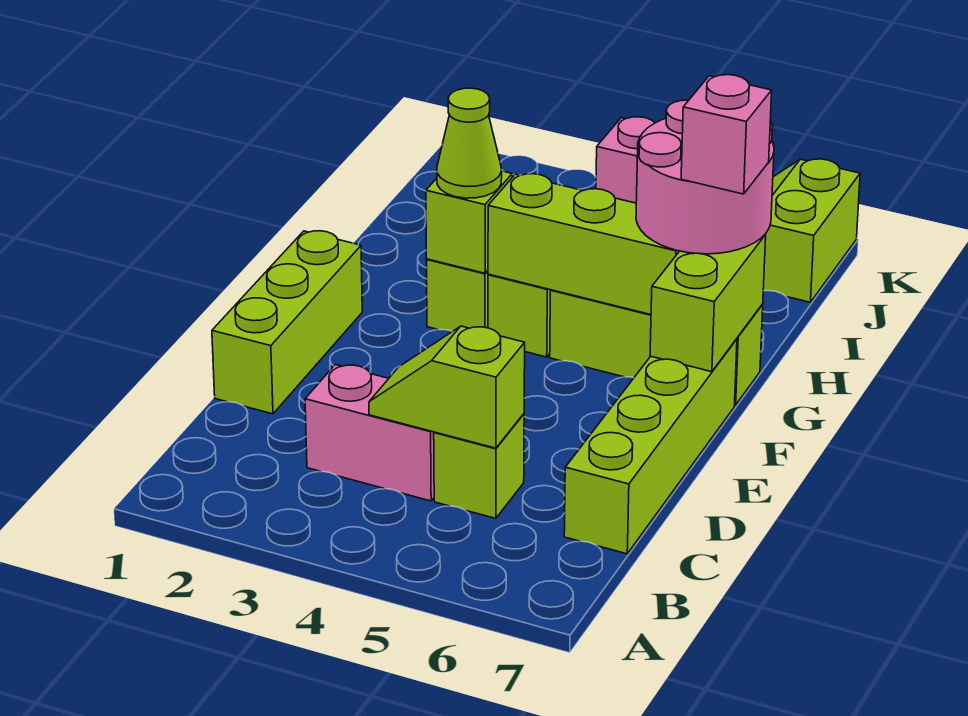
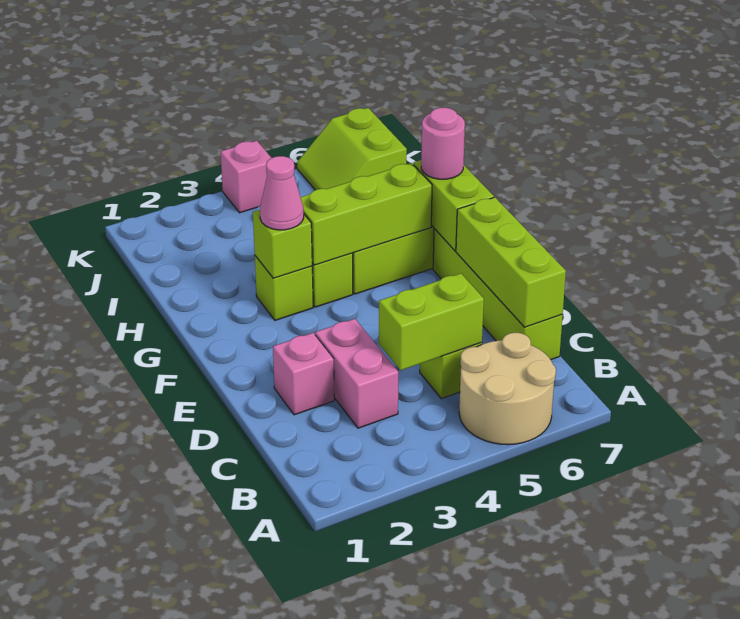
none -> tan 2x2 round brick [459,333,556,445]
pink 1x2 brick [305,365,434,501] -> pink 1x2 brick turned to [315,319,398,428]
lime 1x2 slope [369,326,525,448] -> lime 1x2 brick [379,273,484,370]
lime 1x3 brick [212,231,362,414] -> lime 1x3 brick moved to [456,197,566,327]
lime 1x1 cone [437,88,502,198] -> pink 1x1 cone [260,156,304,230]
pink 2x2 round brick [636,100,774,254] -> pink 1x1 round brick [421,108,465,179]
pink 1x1 brick [681,75,772,194] -> pink 1x1 brick moved to [273,333,334,415]

